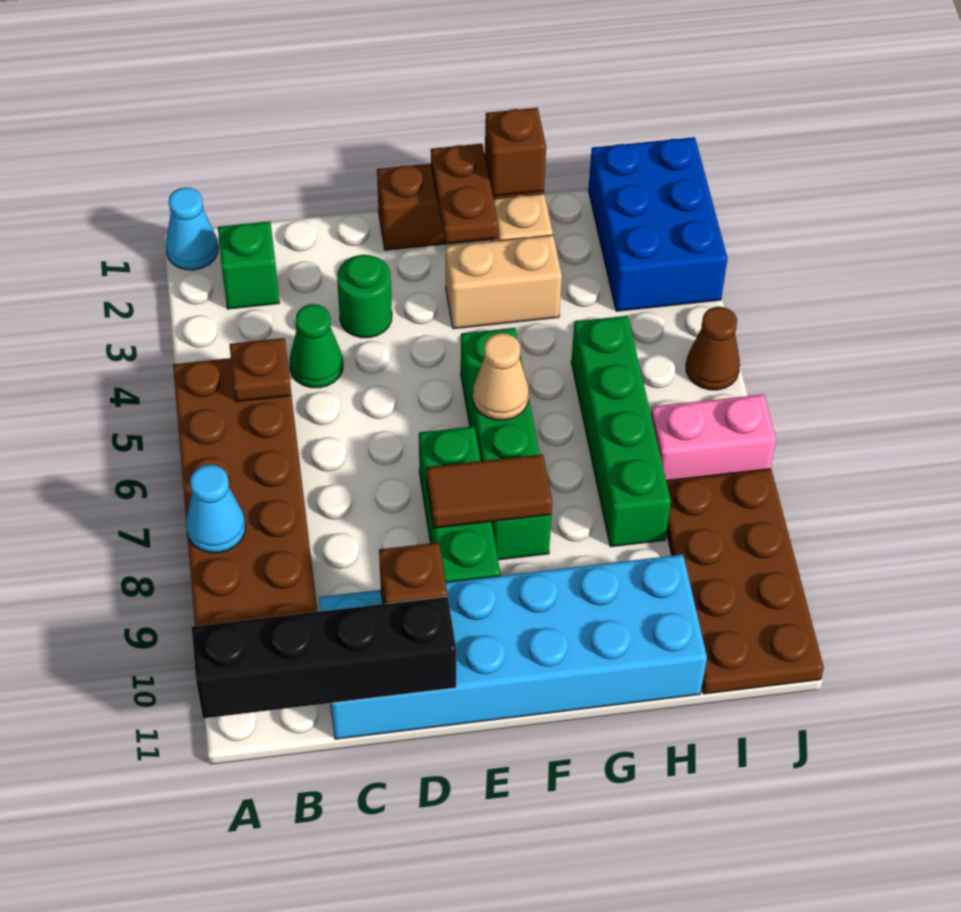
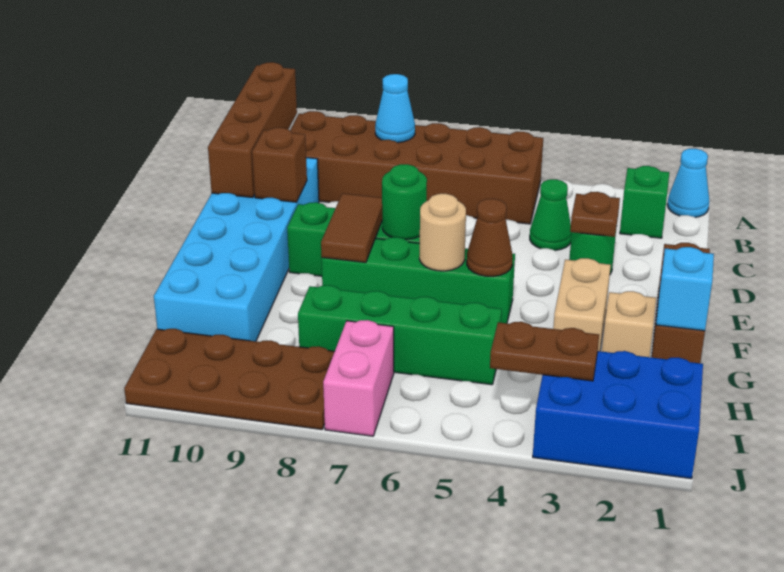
black 1x4 brick [192,596,456,718] -> brown 1x4 brick [208,62,297,197]
brown 1x1 plate [229,338,291,402] -> brown 1x1 plate moved to [570,192,620,237]
none -> green 1x1 round brick [382,164,427,239]
brown 1x2 plate [431,144,498,244] -> brown 1x2 plate moved to [490,322,599,381]
tan 1x1 cone [473,333,529,420] -> tan 1x1 round brick [419,194,466,271]
brown 1x1 brick [485,108,546,196] -> cyan 1x1 brick [656,247,714,331]
brown 1x1 cone [686,307,740,390] -> brown 1x1 cone moved to [467,199,513,276]

